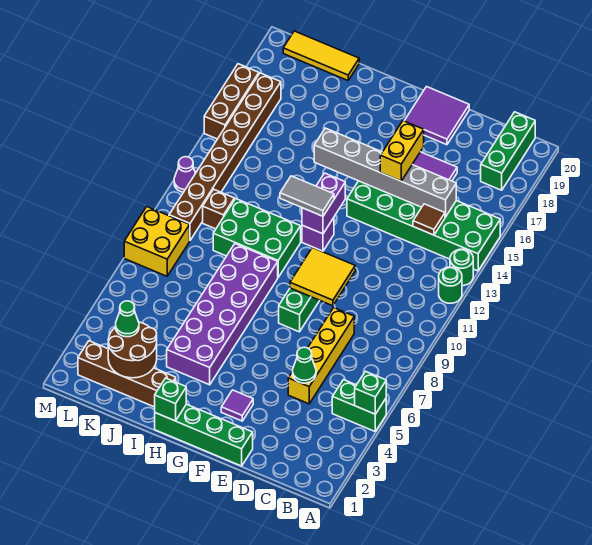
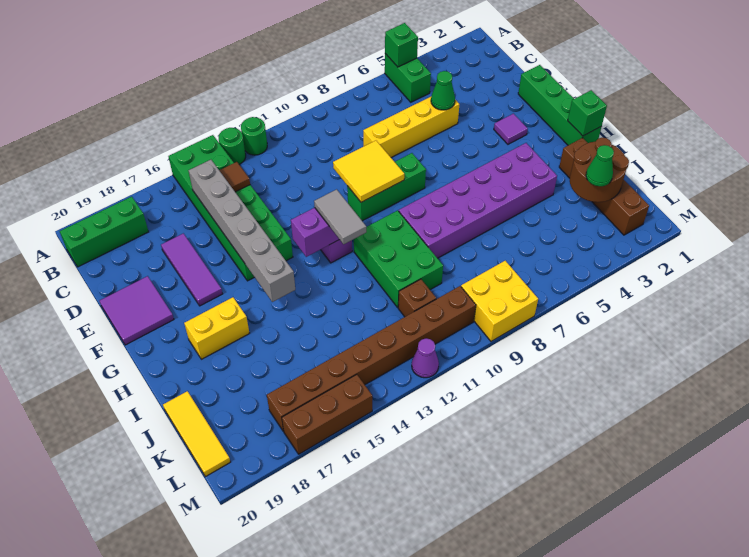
yellow 1x2 brick [380,121,424,181] -> yellow 1x2 brick moved to [184,297,249,359]

